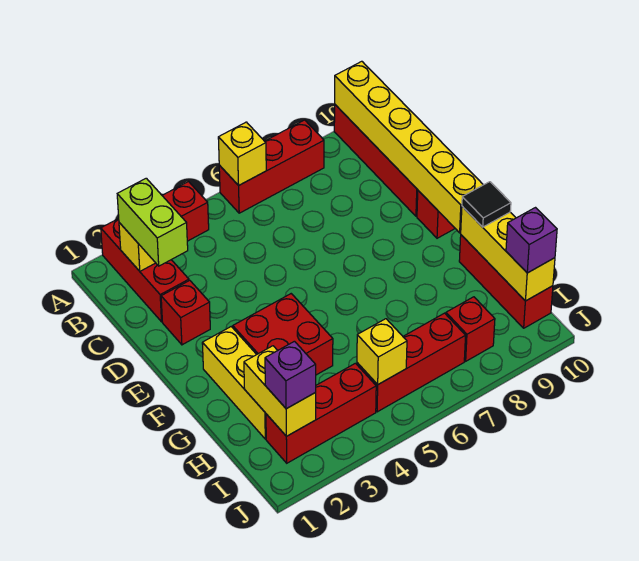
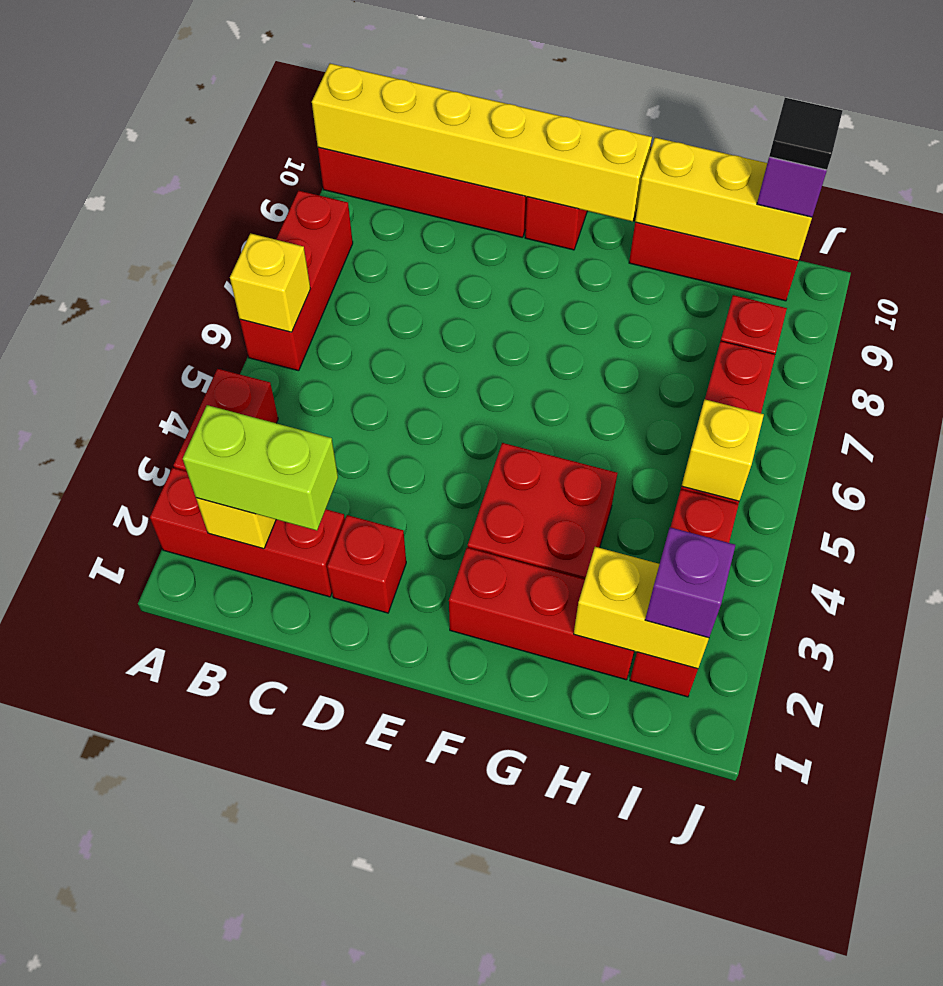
yellow 1x3 brick [202,327,266,439] -> red 1x3 brick [449,548,634,680]
black 1x1 tile [462,182,511,227] -> black 1x1 tile moved to [769,98,842,170]

